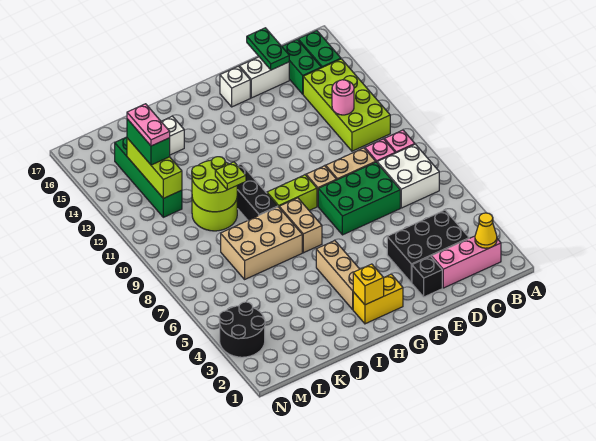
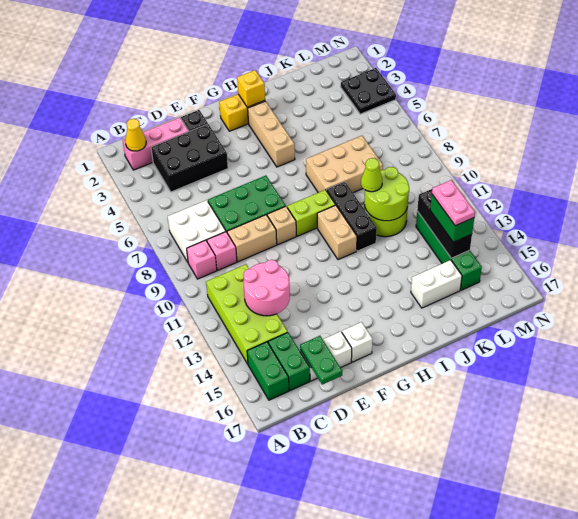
pink 1x1 round brick [332,80,354,115] -> pink 2x2 round brick [243,260,290,316]
tan 1x2 brick [279,198,322,253] -> tan 1x2 brick moved to [317,205,357,260]
lime 1x1 plate [215,162,246,190] -> lime 1x1 cone [361,158,382,192]
lime 1x3 brick [127,138,182,198] -> black 1x3 brick [417,189,472,258]
black 2x2 round brick [219,302,265,357] -> black 2x2 plate [341,68,396,114]

